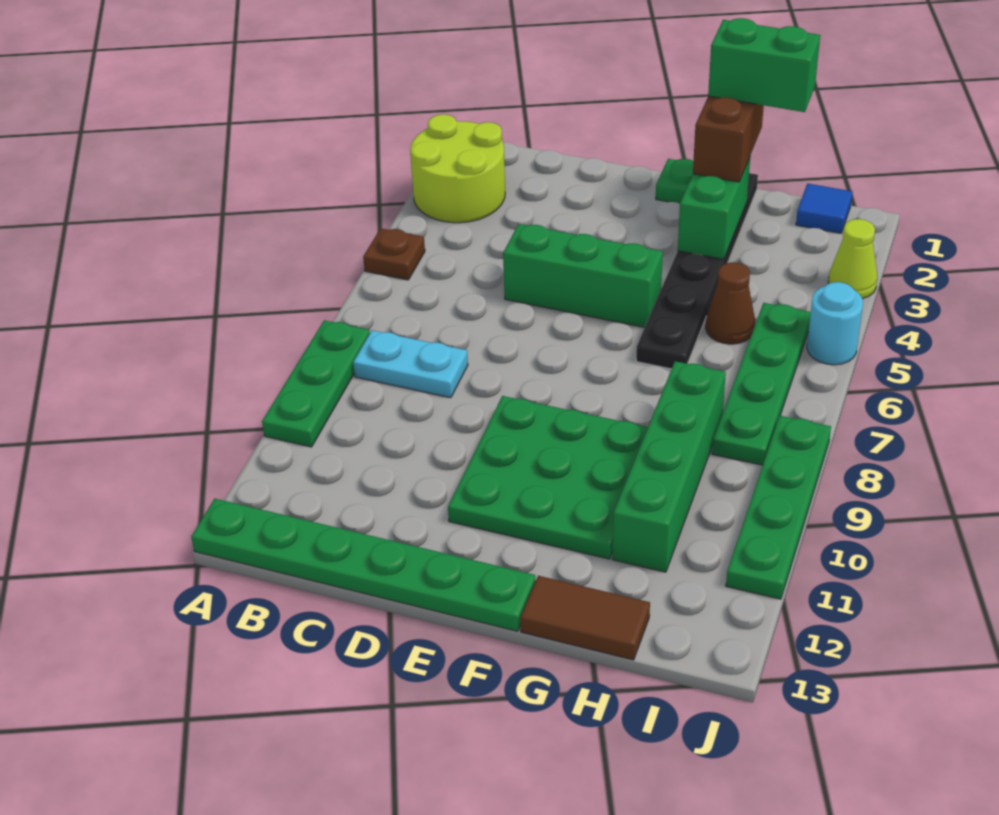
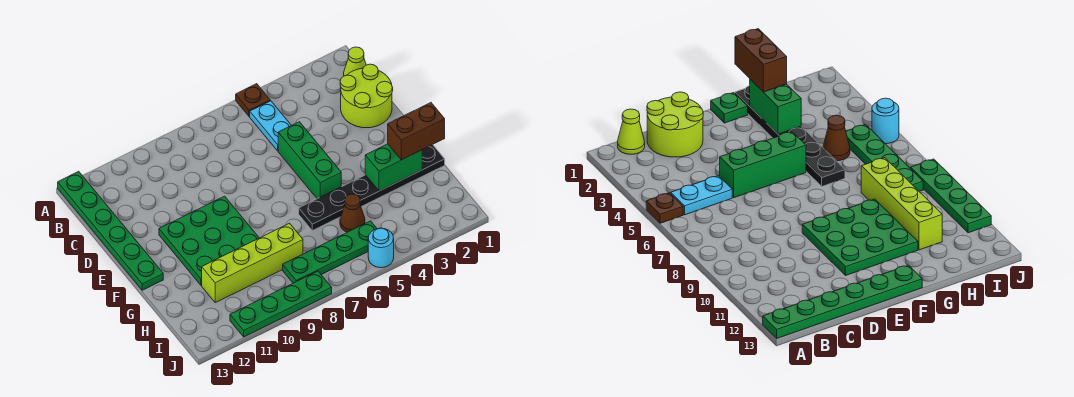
lime 2x2 round brick [410,114,505,223] -> lime 2x2 round brick moved to [340,64,393,128]
green 1x3 plate [262,320,370,447] -> none
cyan 1x2 plate [353,330,468,398] -> cyan 1x2 plate moved to [250,101,291,151]
green 1x2 brick [708,18,820,112] -> none
brown 1x2 tile [520,576,650,660] -> none
green 1x4 brick [612,361,726,572] -> lime 1x4 brick [202,223,303,303]
blue 1x1 tile [796,183,852,233] -> none
lime 1x1 cone [828,219,877,299] -> lime 1x1 cone moved to [344,47,366,76]

